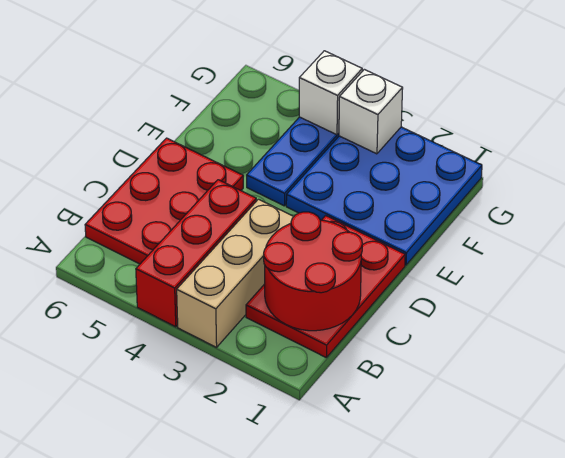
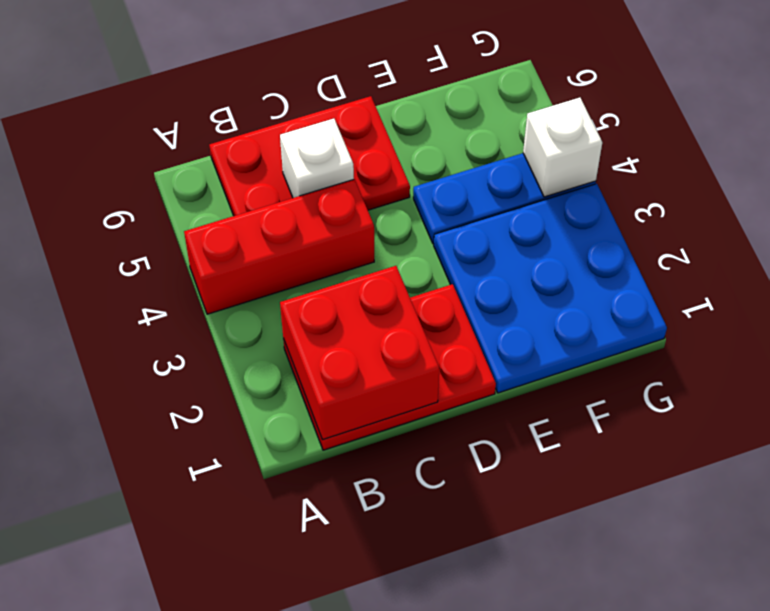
tan 1x3 brick [177,199,294,347] -> none
red 2x2 round brick [264,212,362,331] -> red 2x2 brick [280,266,439,440]
white 1x1 brick [339,69,403,154] -> white 1x1 brick moved to [280,119,354,198]

